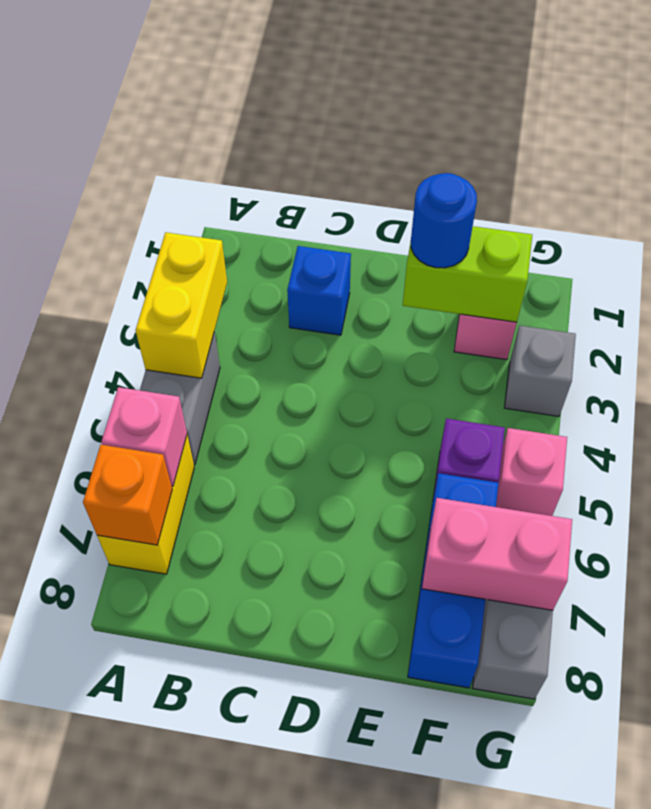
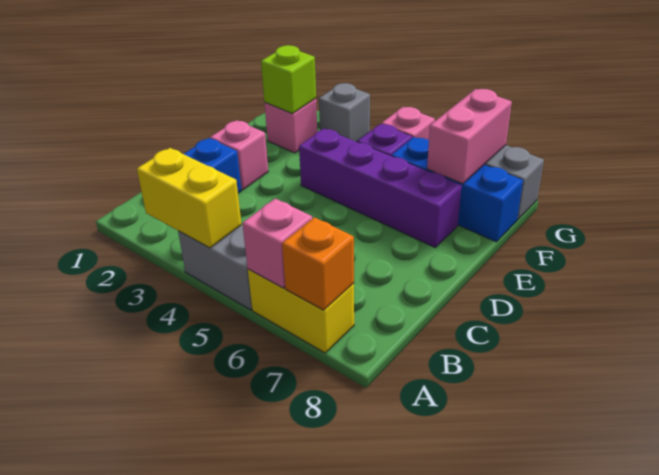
none -> pink 1x1 brick [210,120,268,190]
lime 1x2 brick [403,226,532,323] -> lime 1x1 brick [261,45,316,114]
blue 1x1 round brick [411,173,477,268] -> none
none -> purple 1x4 brick [299,129,462,247]

